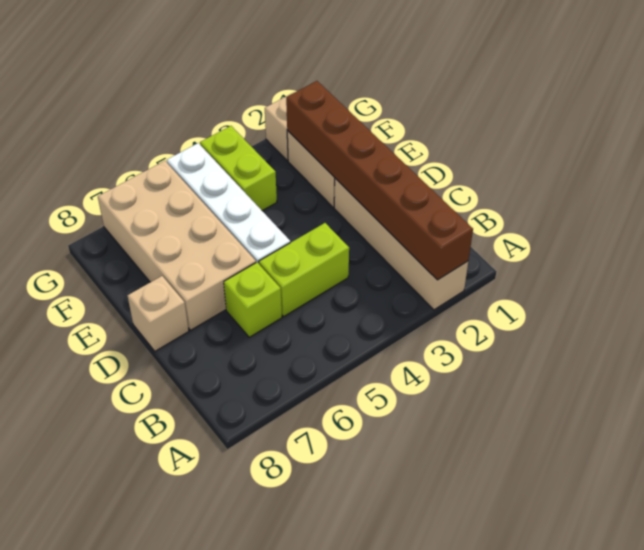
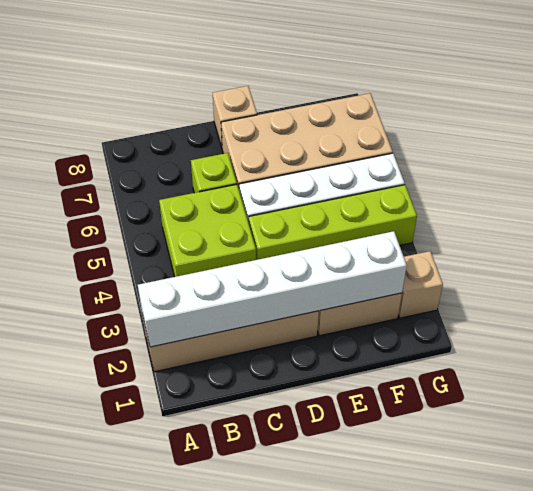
brown 1x6 brick [286,81,473,280] -> white 1x6 brick [138,231,407,347]
lime 1x2 brick [259,223,349,316] -> lime 2x2 brick [159,185,256,277]
lime 1x2 brick [200,126,277,211] -> lime 1x4 brick [249,185,417,260]

